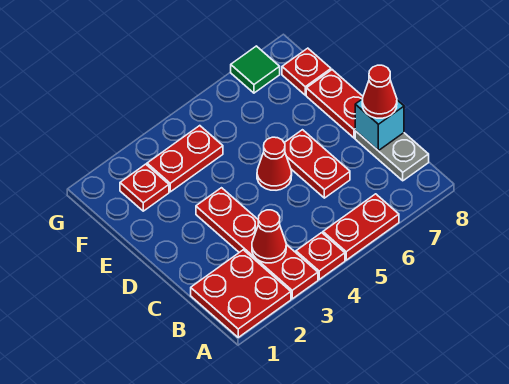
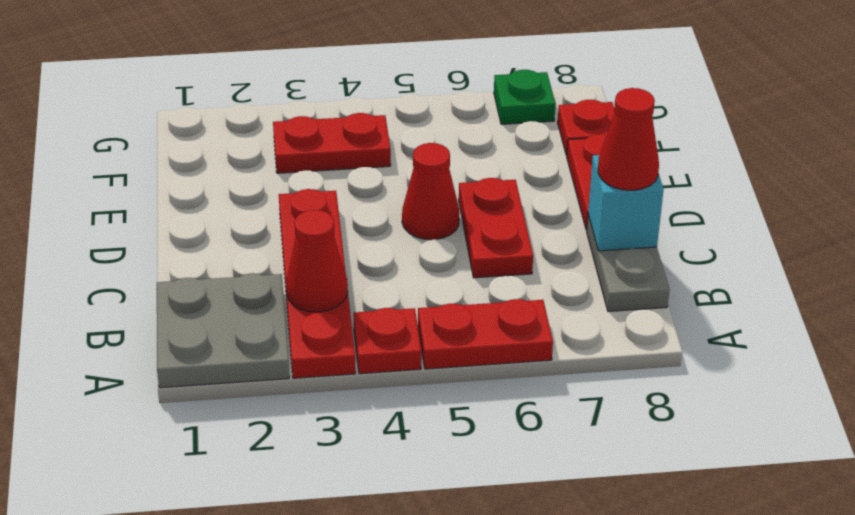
red 2x2 plate [191,250,291,337] -> grey 2x2 plate [157,273,289,388]
red 1x1 plate [120,164,169,211] -> none
green 1x1 tile [231,46,280,93] -> green 1x1 plate [494,70,555,124]

